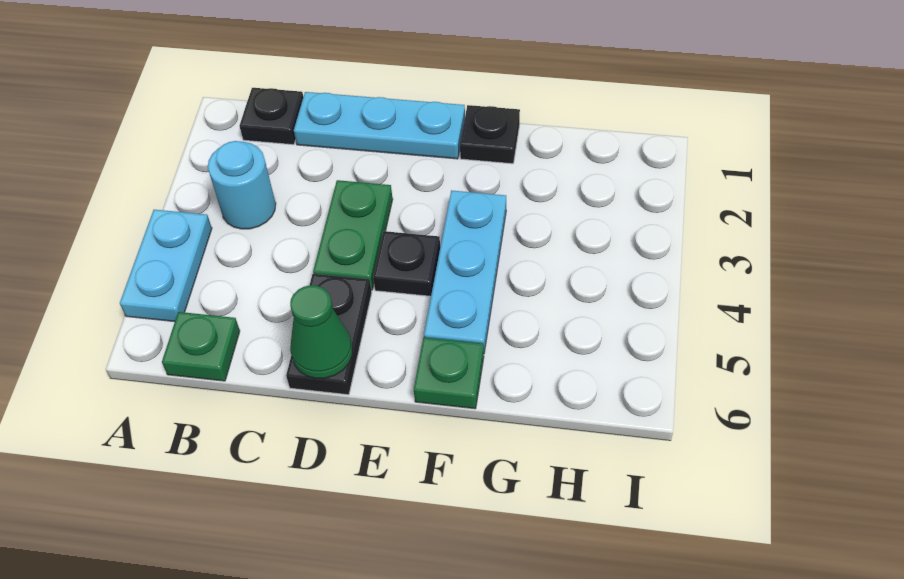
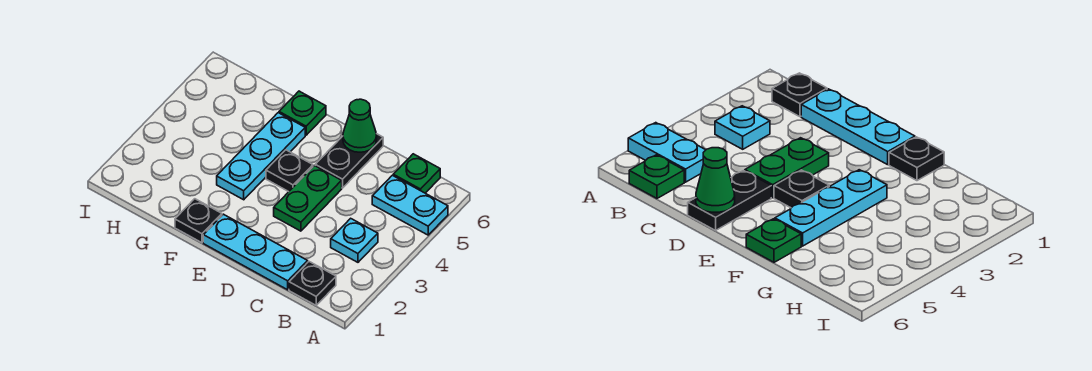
cyan 1x2 plate [120,210,212,322] -> cyan 1x2 plate turned to [372,175,448,235]
cyan 1x1 round brick [208,141,276,229] -> cyan 1x1 plate [331,218,378,262]

